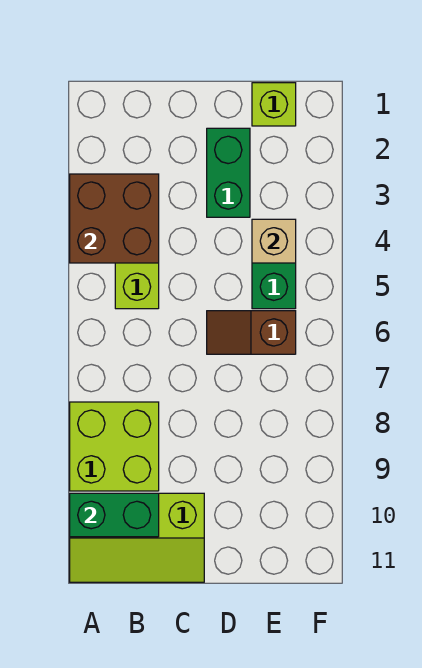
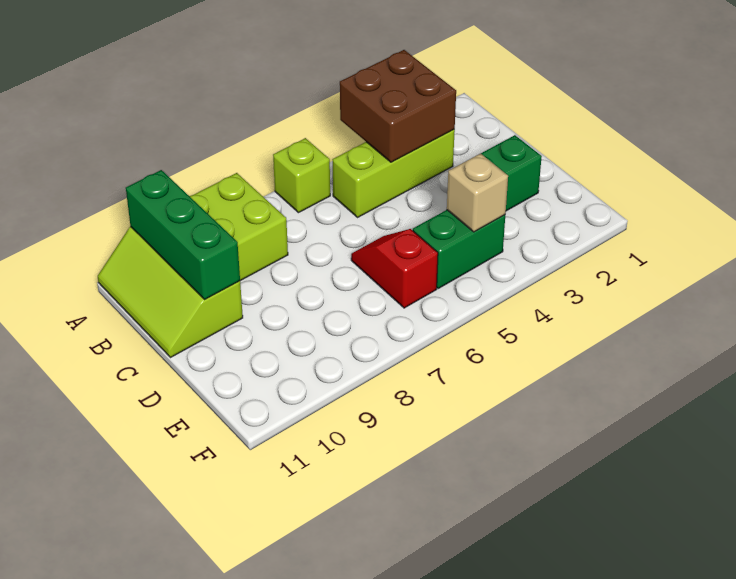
green 1x2 brick [70,493,159,537] -> green 1x3 brick [126,170,240,299]
brown 1x2 slope [207,311,296,354] -> red 1x2 slope [351,229,438,308]
lime 1x1 brick [252,83,296,126] -> lime 1x1 brick moved to [273,138,330,213]

